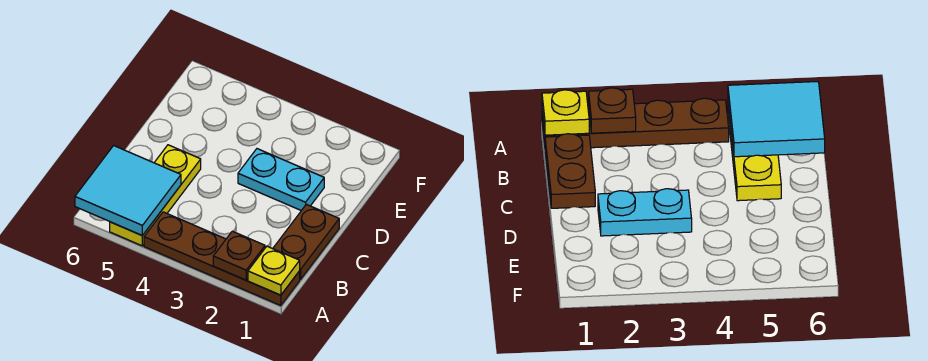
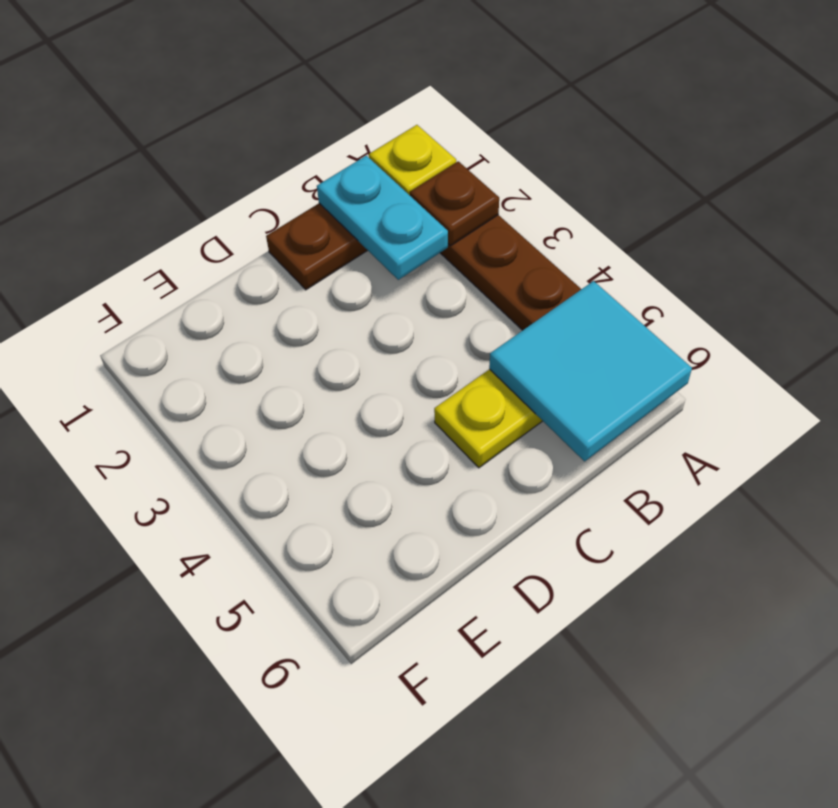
cyan 1x2 plate [238,149,324,211] -> cyan 1x2 plate moved to [317,156,448,280]

